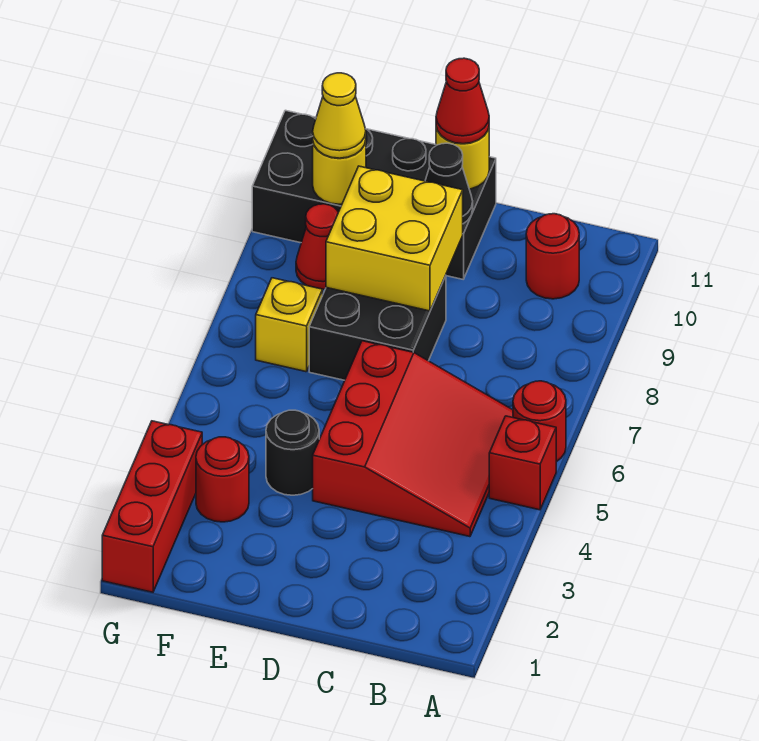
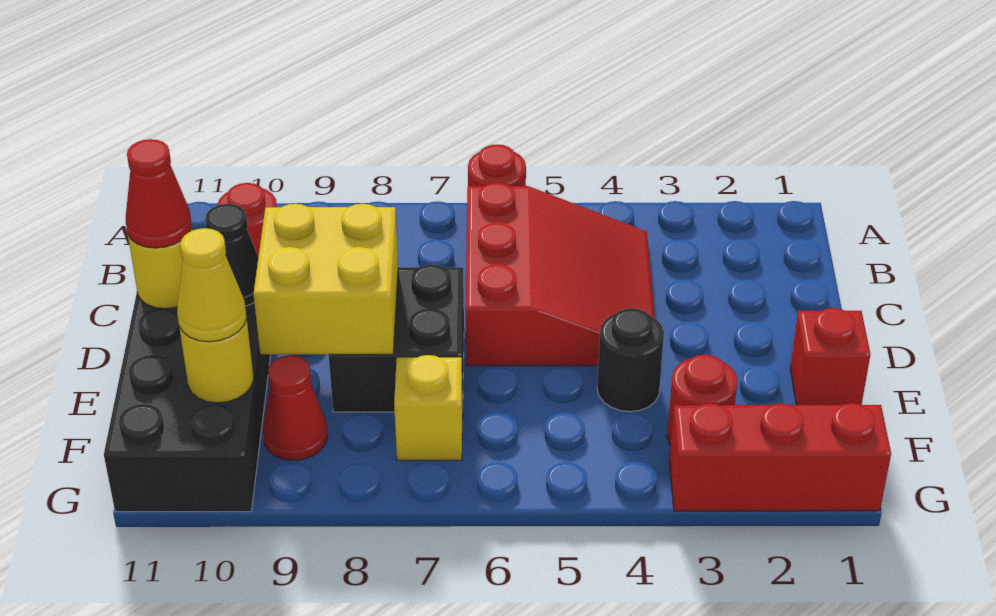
red 1x1 brick [489,416,556,510] -> red 1x1 brick moved to [790,308,870,405]
red 3x3 slope [313,341,513,537] -> red 3x3 slope turned to [466,183,655,366]

